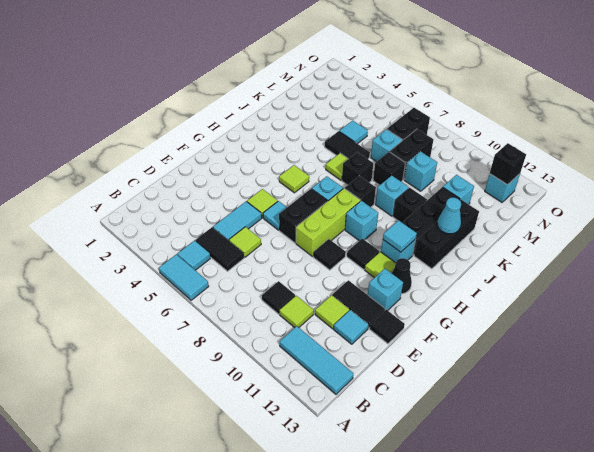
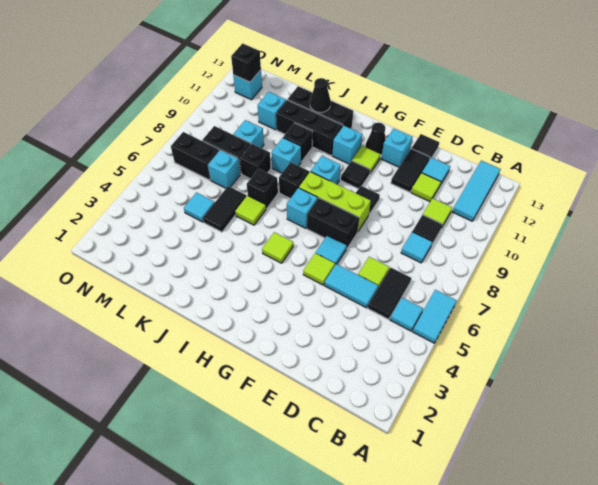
cyan 1x1 tile [383,220,417,252] -> cyan 1x1 tile moved to [401,232,432,263]
cyan 1x1 cone [437,198,461,234] -> black 1x1 cone [310,78,331,113]

